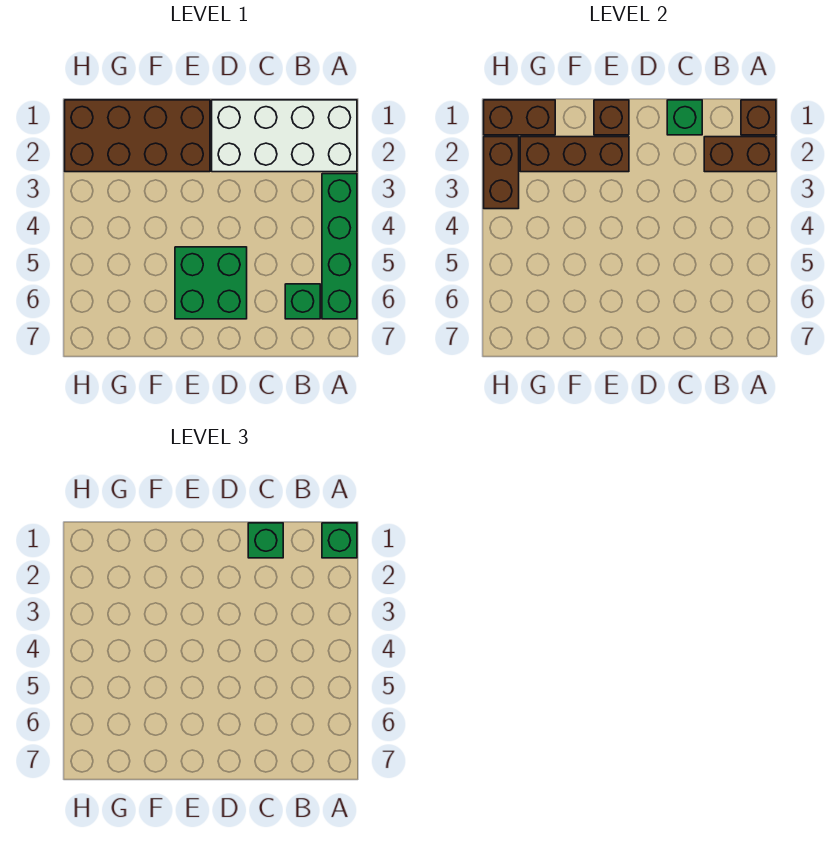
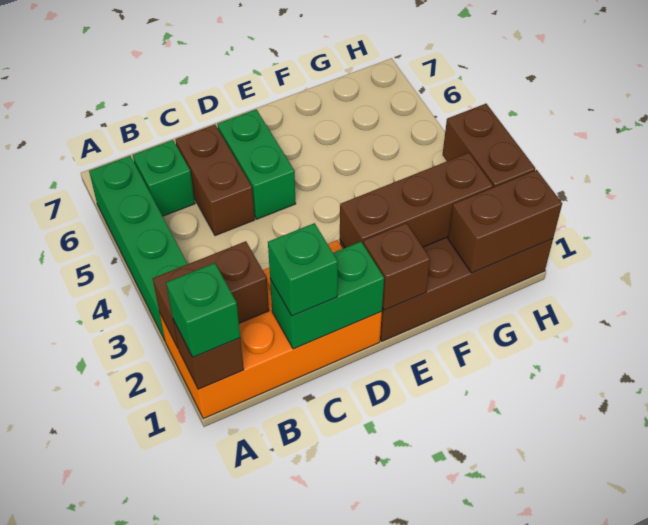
white 2x4 brick [212,100,357,172] -> orange 2x4 brick [160,240,382,419]
green 1x1 brick [667,100,702,135] -> green 1x2 brick [270,242,384,349]
none -> brown 1x2 brick [175,125,255,236]
green 2x2 brick [175,247,247,319] -> green 1x2 brick [217,109,296,219]

